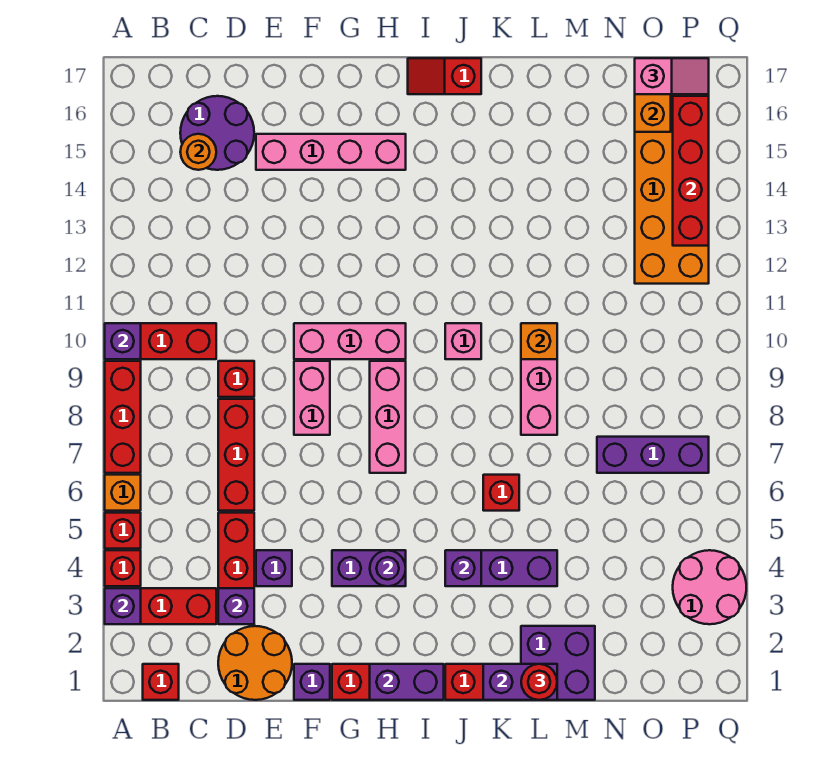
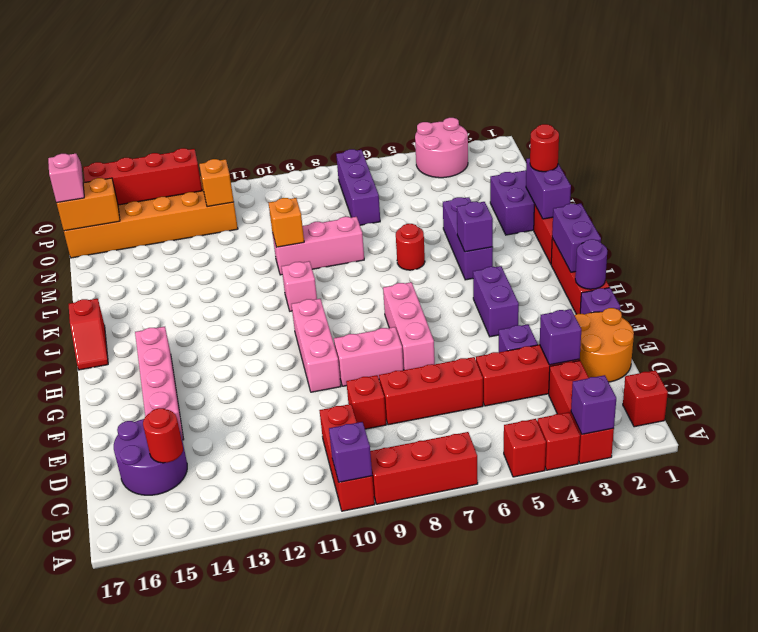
orange 1x1 brick [105,475,141,511] -> orange 1x1 brick moved to [199,159,234,207]
orange 1x1 round brick [180,134,216,170] -> red 1x1 round brick [143,408,183,463]
purple 1x1 round brick [370,550,406,586] -> purple 1x1 round brick moved to [575,239,607,289]
pink 1x3 brick [370,361,406,473] -> pink 1x3 brick turned to [383,282,435,370]
red 1x1 brick [483,475,519,511] -> red 1x1 round brick [396,224,425,270]

